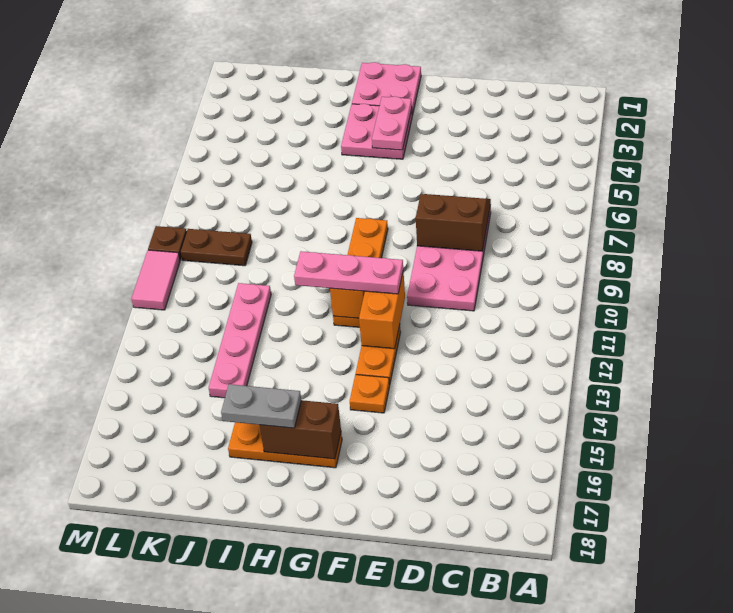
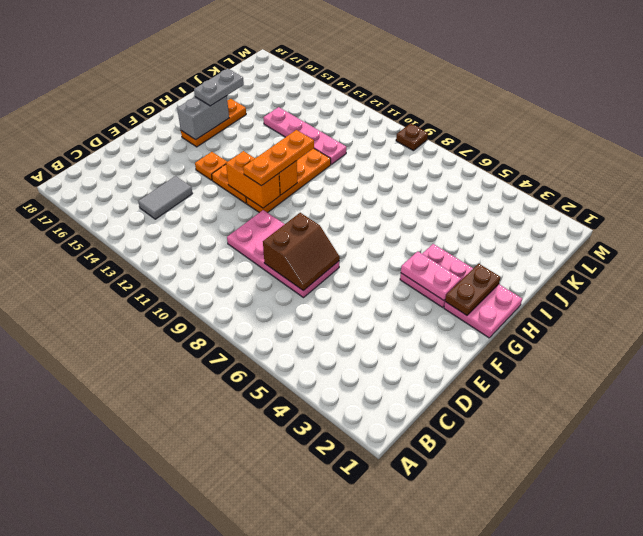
none -> grey 1x2 tile [138,176,192,219]
pink 1x3 plate [294,251,403,294] -> orange 1x3 plate [243,130,314,186]
orange 1x4 plate [333,218,388,327] -> orange 1x4 plate turned to [246,148,331,213]
brown 1x2 brick [260,400,341,459] -> grey 1x2 brick [177,96,229,140]
brown 1x2 plate [181,229,252,266] -> brown 1x2 plate moved to [445,264,501,315]
pink 1x2 tile [132,250,180,310] -> none

